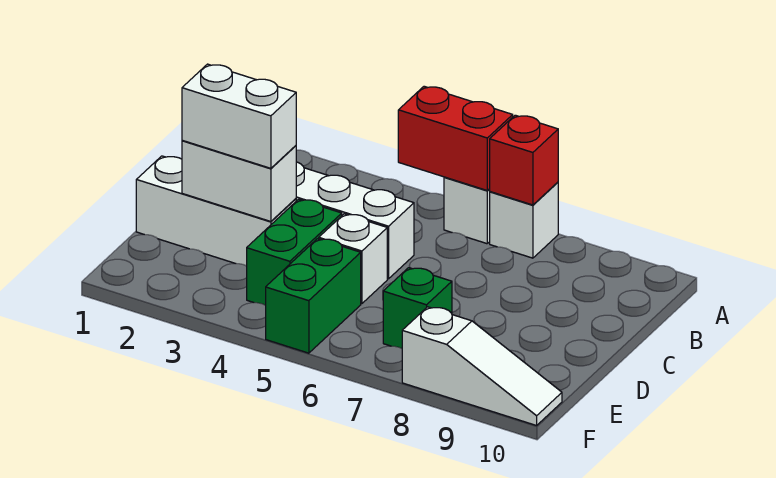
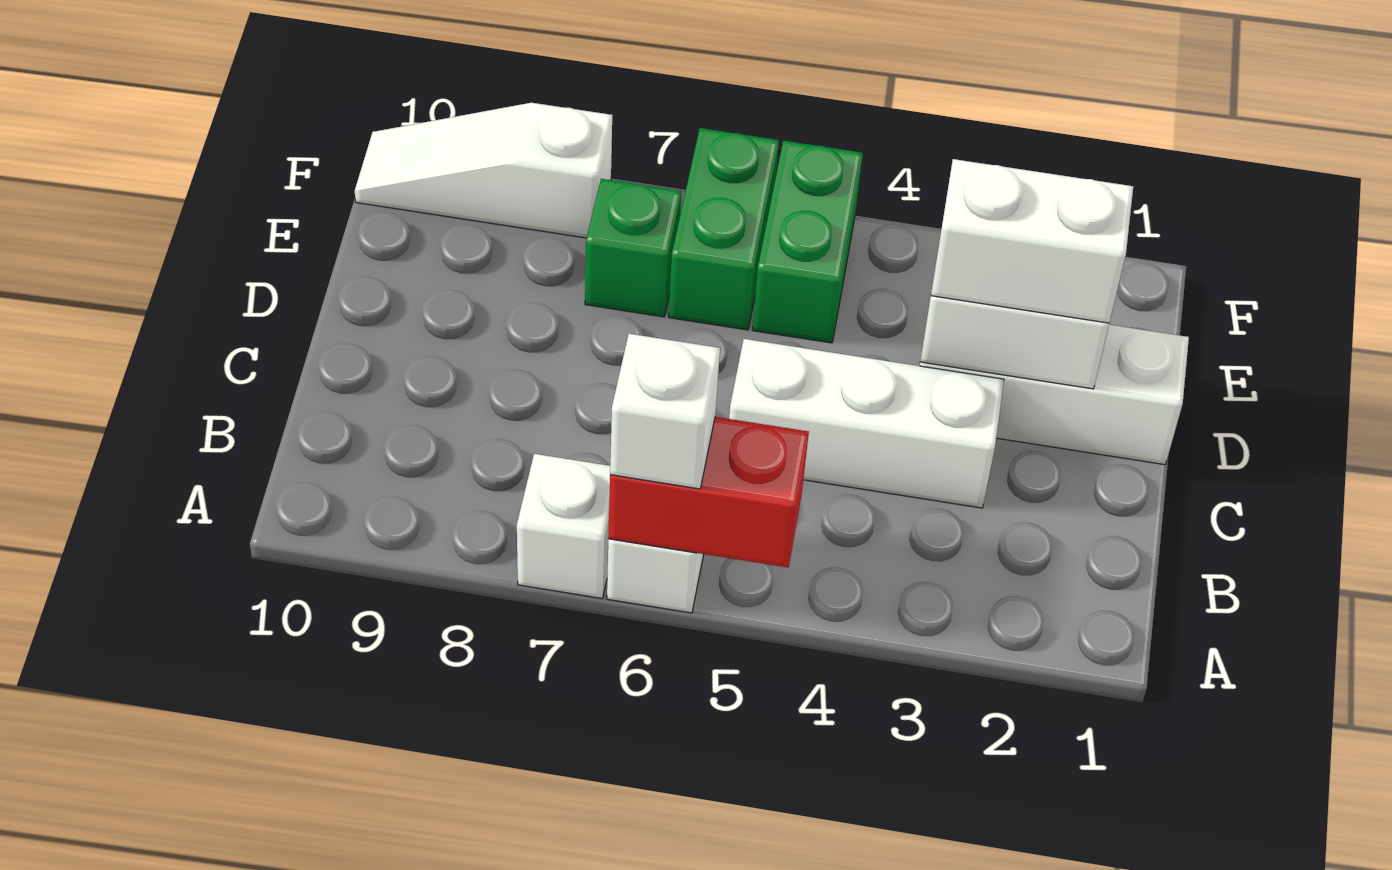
red 1x1 brick [490,115,558,205] -> none
green 1x2 brick [247,199,342,305] -> green 1x2 brick moved to [669,128,779,330]
white 1x1 brick [319,214,387,304] -> white 1x1 brick moved to [610,334,720,489]

